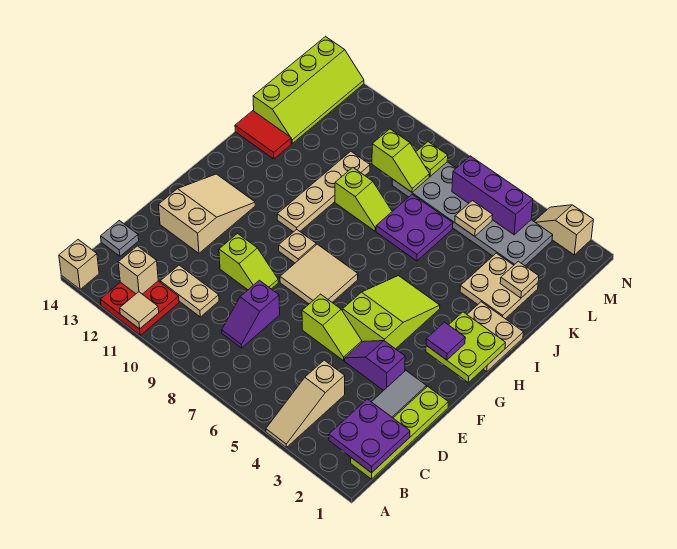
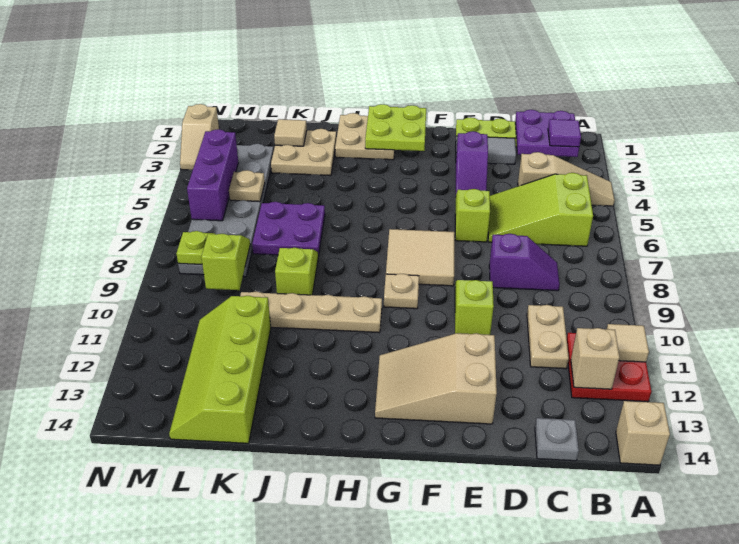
lime 2x3 slope [343,276,440,349] -> lime 2x3 slope moved to [488,173,593,246]
purple 1x1 tile [426,322,465,360] -> purple 1x1 tile moved to [548,119,581,147]
red 1x2 tile [235,111,291,159] -> none
tan 1x1 plate [500,261,539,298] -> tan 1x1 tile [274,119,307,146]
lime 2x4 slope [253,37,364,143] -> lime 2x4 slope turned to [169,296,271,443]

